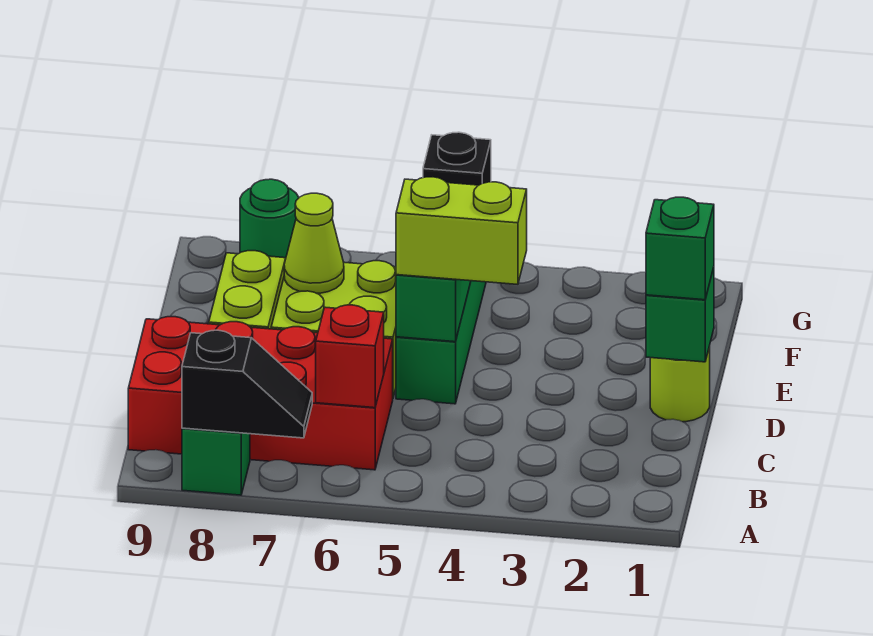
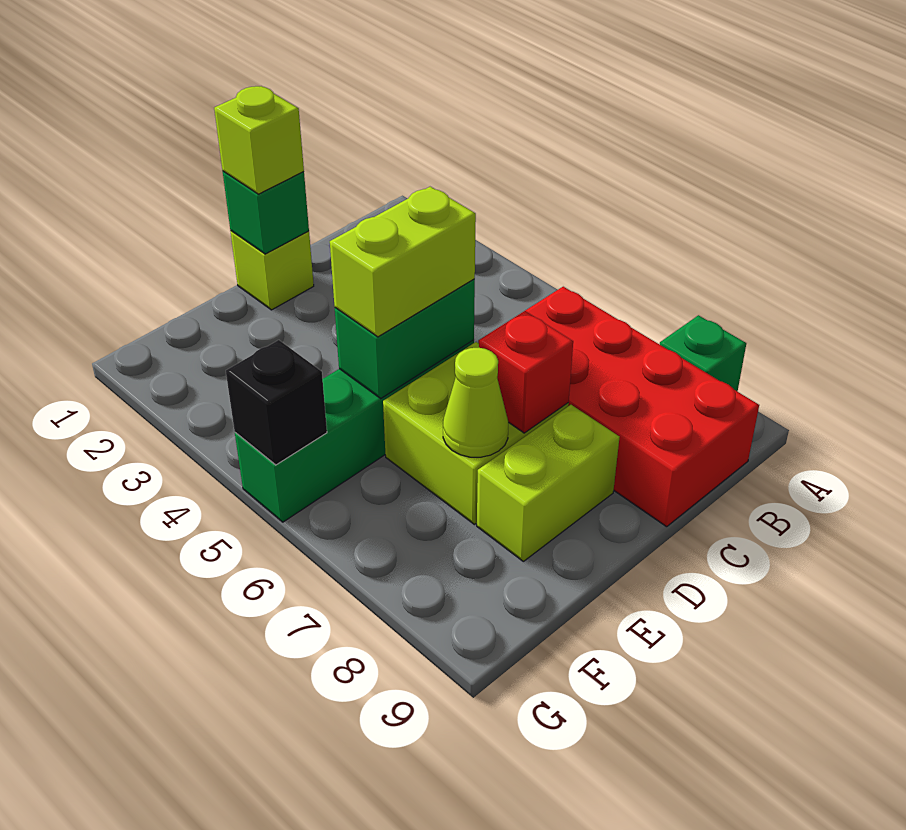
black 1x2 slope [182,330,312,438] -> none
red 1x1 brick [316,305,384,408] -> red 1x1 brick moved to [479,311,573,433]
lime 1x1 round brick [650,346,710,422] -> lime 1x1 brick [230,231,314,310]
green 1x1 brick [646,197,714,300] -> lime 1x1 brick [214,86,304,194]
lime 1x2 brick [396,177,527,284] -> lime 1x2 brick turned to [330,187,476,337]
green 1x1 round brick [240,179,299,258] -> none

